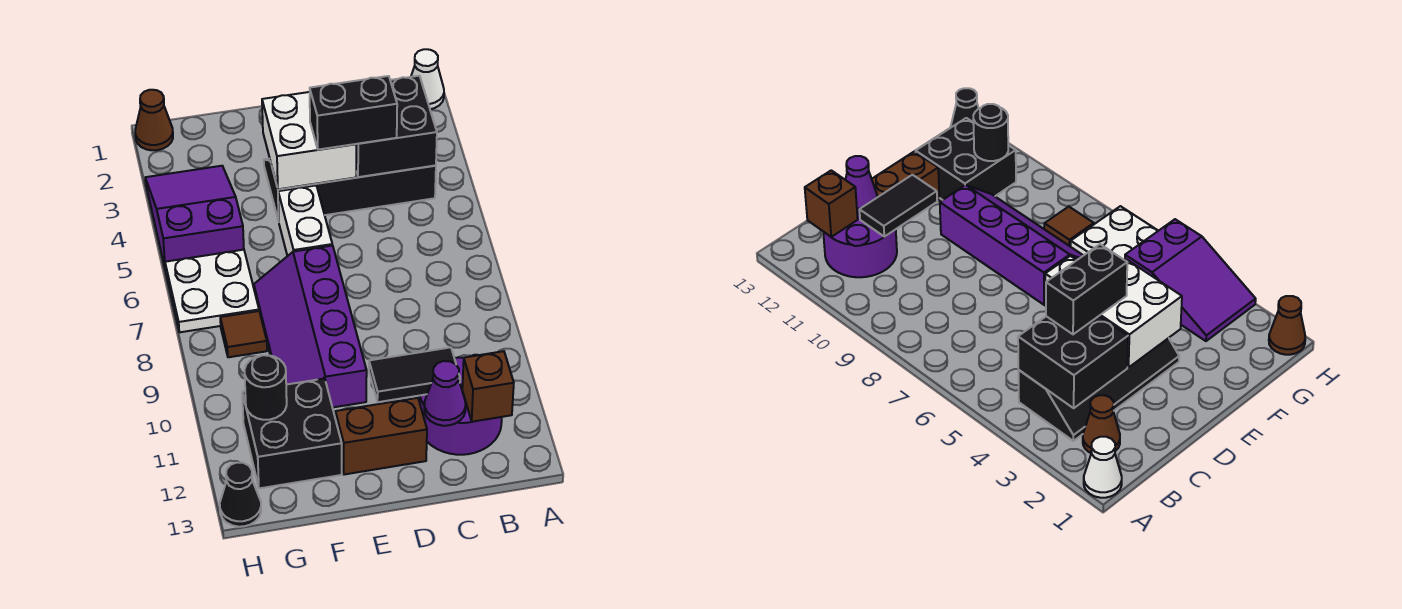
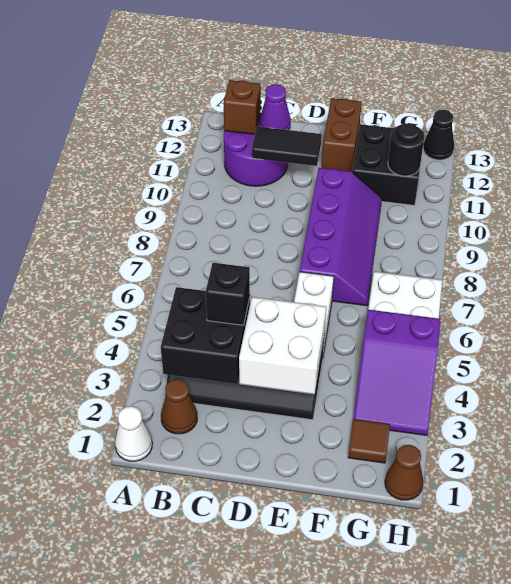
black 1x2 brick [310,76,397,150] -> black 1x1 brick [206,263,250,325]
brown 1x2 brick [335,398,427,475] -> brown 1x2 brick turned to [322,98,362,172]
brown 1x1 tile [220,311,267,357] -> brown 1x1 tile moved to [348,419,390,463]

